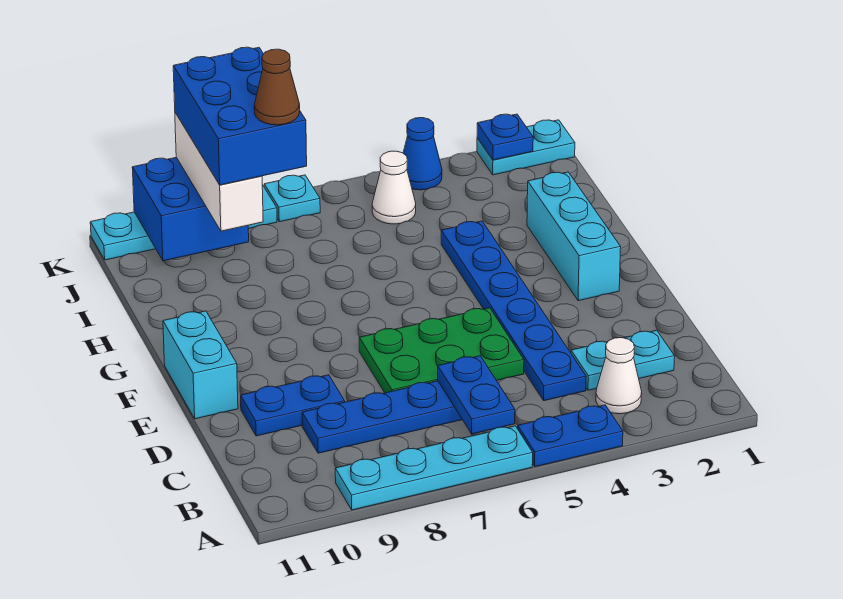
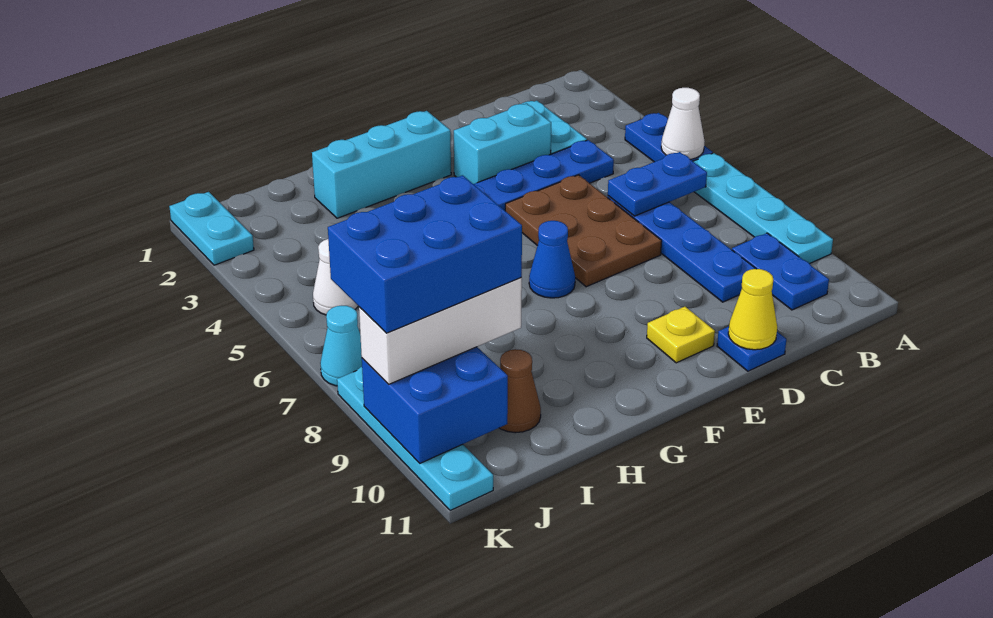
white 1x1 cone [596,338,642,414] -> white 1x1 cone moved to [661,88,704,160]
green 2x3 plate [359,308,524,393] -> brown 2x3 plate [505,175,662,287]
blue 1x2 plate [241,375,345,436] -> blue 1x2 plate moved to [732,233,829,310]
none -> yellow 1x1 cone [728,269,777,350]
none -> yellow 1x1 plate [647,307,715,363]
cyan 1x2 brick [163,311,238,419] -> cyan 1x2 brick moved to [454,103,551,184]
brown 1x1 cone [254,49,300,125] -> brown 1x1 cone moved to [500,349,541,433]
blue 1x1 plate [477,114,533,160] -> blue 1x1 plate moved to [717,327,786,371]
blue 1x1 cone [403,118,442,190] -> blue 1x1 cone moved to [529,221,575,298]
cyan 1x1 plate [264,175,320,222] -> cyan 1x1 cone [320,306,362,386]

